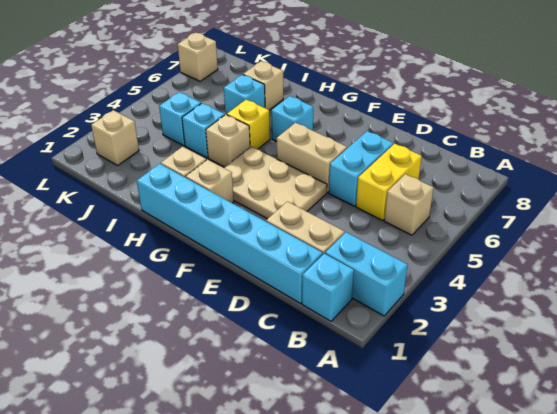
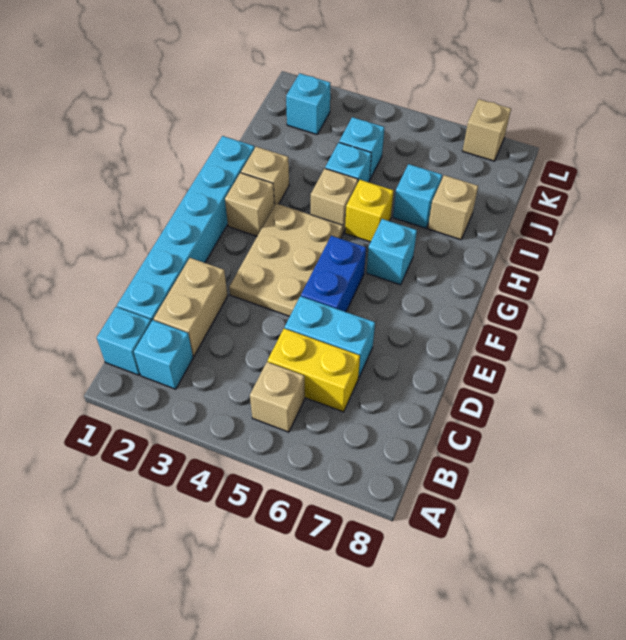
cyan 1x2 brick [325,232,408,316] -> cyan 1x1 brick [134,320,193,389]
tan 1x2 brick [277,123,347,193] -> blue 1x2 brick [301,236,366,312]
tan 1x1 brick [91,110,139,165] -> cyan 1x1 brick [286,73,331,134]

